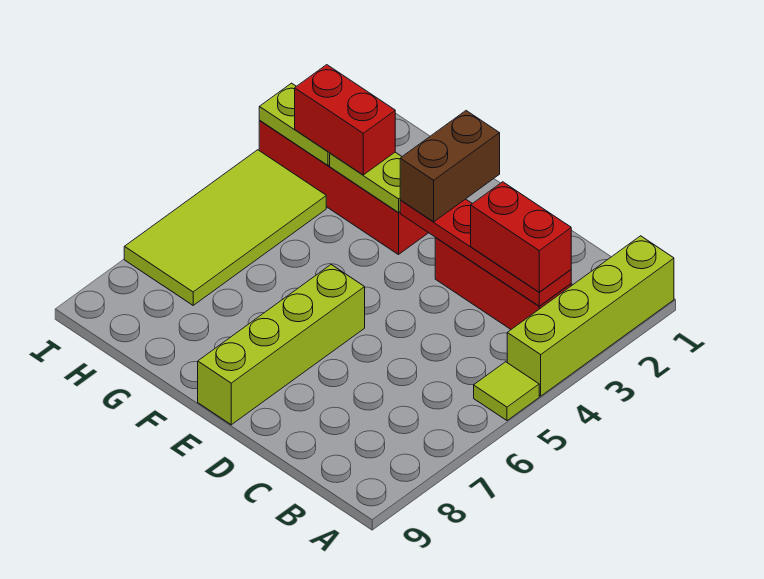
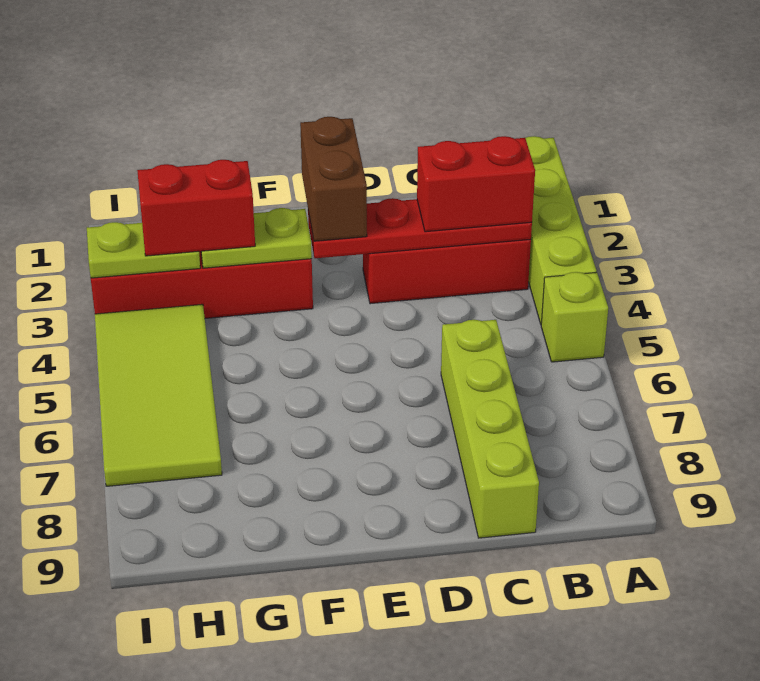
lime 1x1 tile [474,362,539,421] -> lime 1x1 brick [541,272,608,362]
lime 1x4 brick [198,265,365,425] -> lime 1x4 brick moved to [441,320,539,538]

